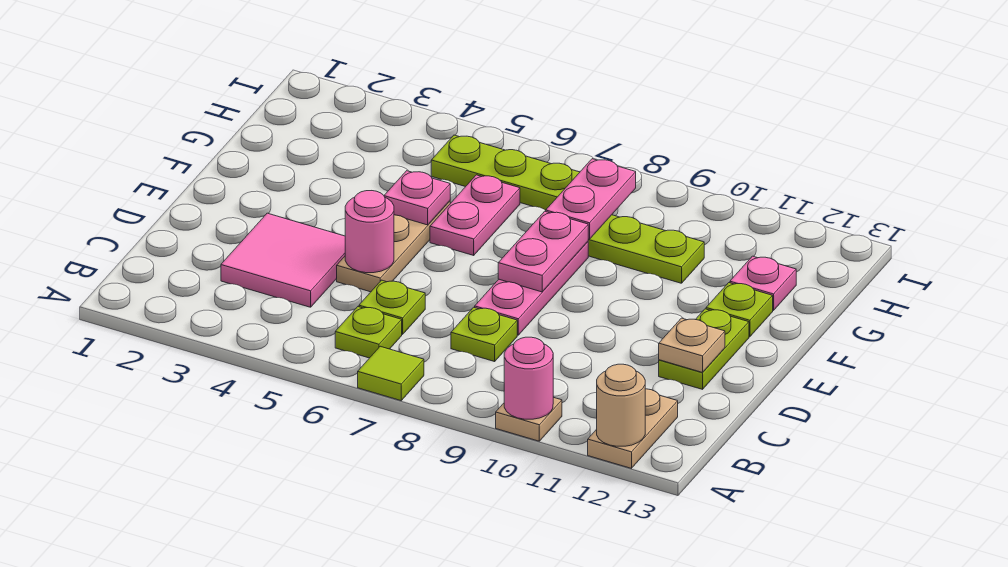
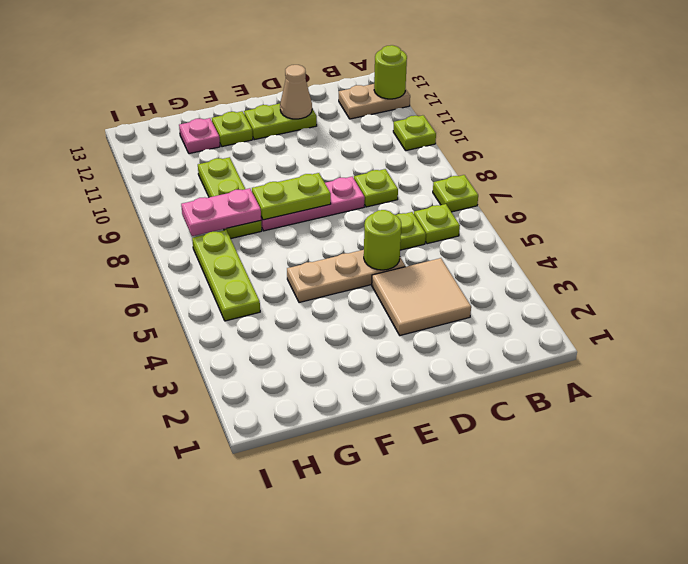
lime 1x1 tile [358,346,424,401] -> lime 1x1 plate [433,175,478,212]
tan 1x1 plate [496,397,562,441] -> lime 1x1 plate [393,115,436,151]
pink 1x1 round brick [504,337,553,419] -> none
tan 1x1 round brick [597,364,645,446] -> lime 1x1 round brick [374,45,407,99]
pink 2x2 tile [221,213,345,307] -> tan 2x2 tile [372,258,471,336]
pink 1x1 round brick [345,191,394,273] -> lime 1x1 round brick [364,210,401,270]
tan 1x1 plate [659,318,725,372] -> tan 1x1 cone [280,65,312,119]
pink 1x2 plate [498,211,588,292] -> lime 1x2 plate [252,173,331,220]
pink 1x1 plate [384,171,450,225] -> none
pink 1x2 plate [430,175,520,255] -> none

